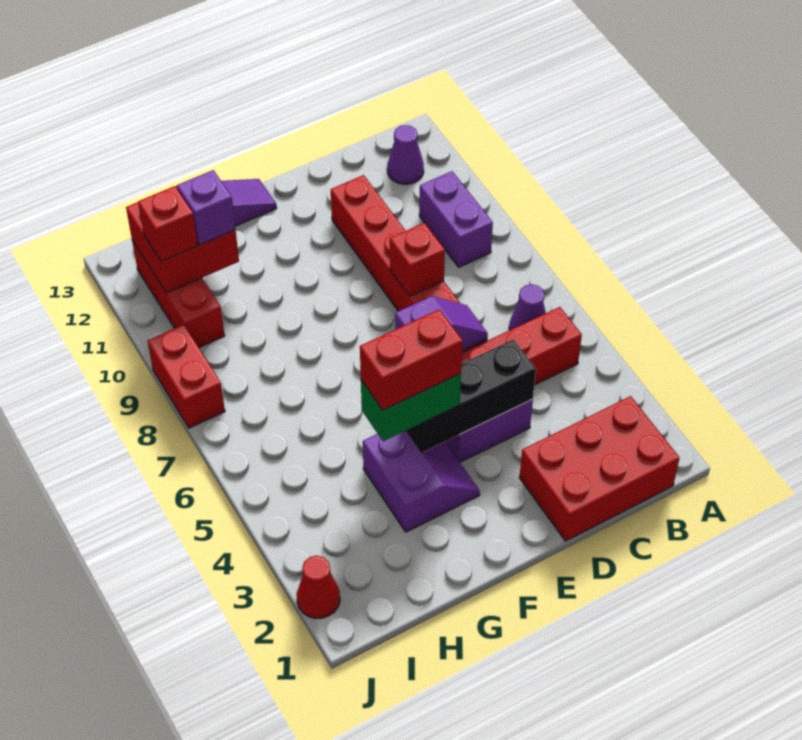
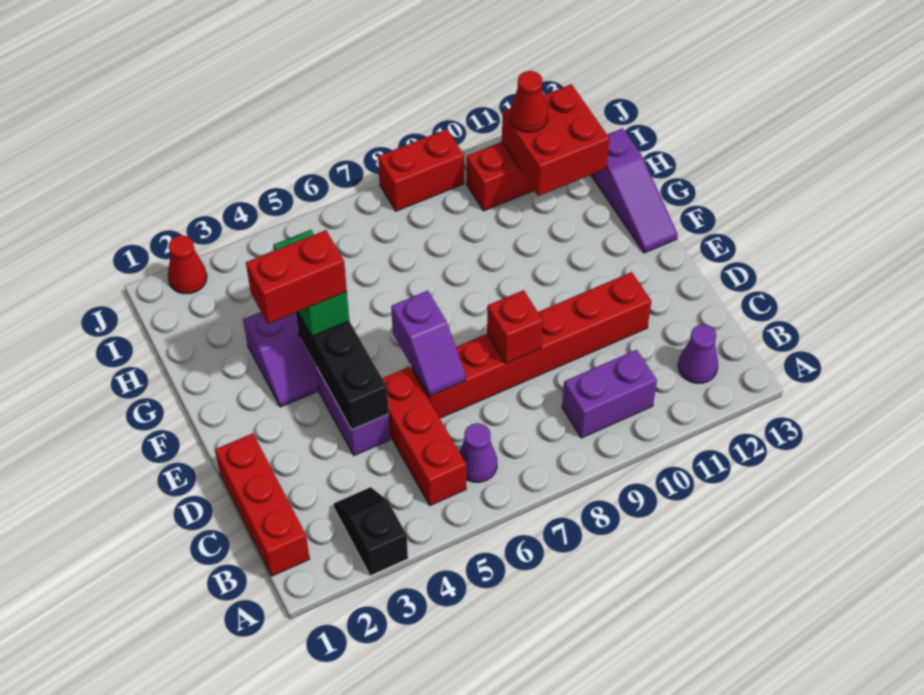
none -> black 1x2 slope [334,487,408,576]
red 2x3 brick [519,396,680,541] -> red 1x3 brick [215,433,310,576]
red 1x2 brick [360,309,463,410] -> red 1x2 brick turned to [246,230,347,324]
purple 1x1 brick [177,170,235,245] -> none
red 1x1 brick [138,186,198,261] -> red 1x1 cone [510,71,548,132]

